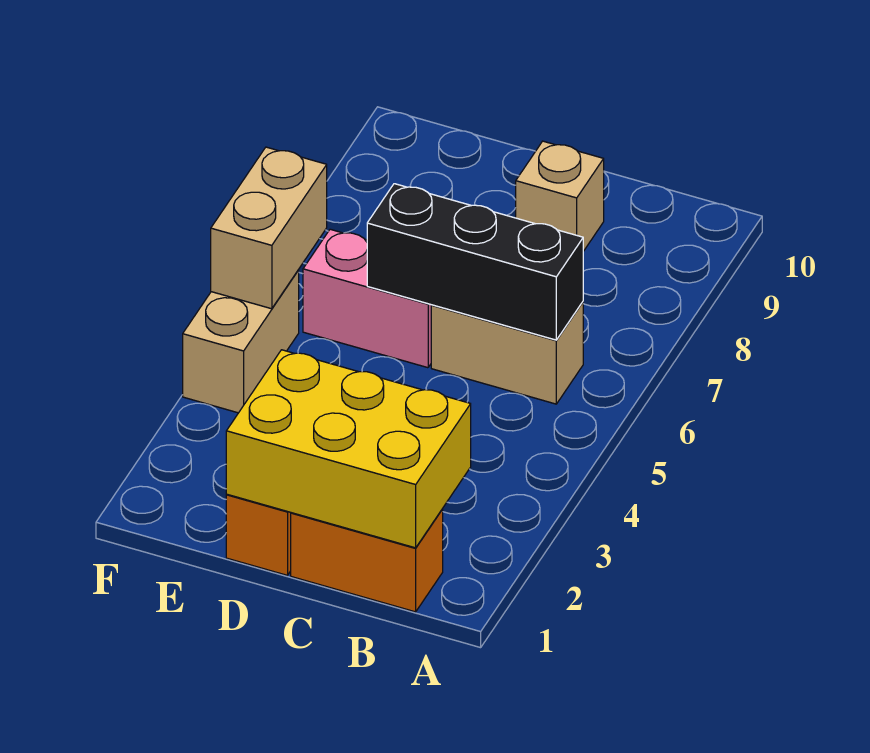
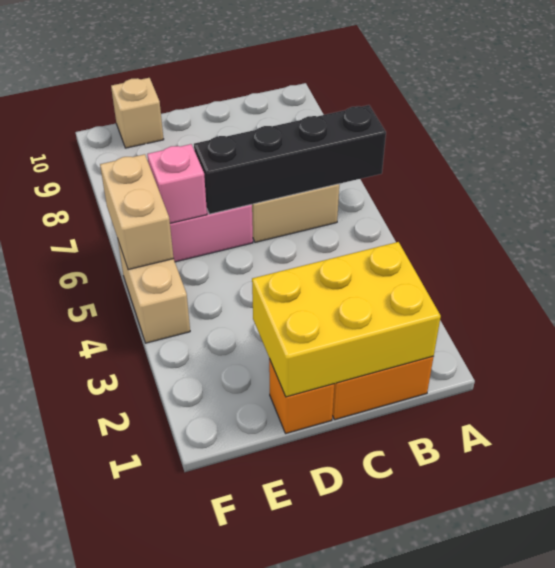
black 1x3 brick [367,184,583,340] -> black 1x4 brick [194,105,386,214]
tan 1x1 brick [516,141,604,251] -> tan 1x1 brick moved to [111,78,164,148]
none -> pink 1x1 brick [147,144,207,223]

